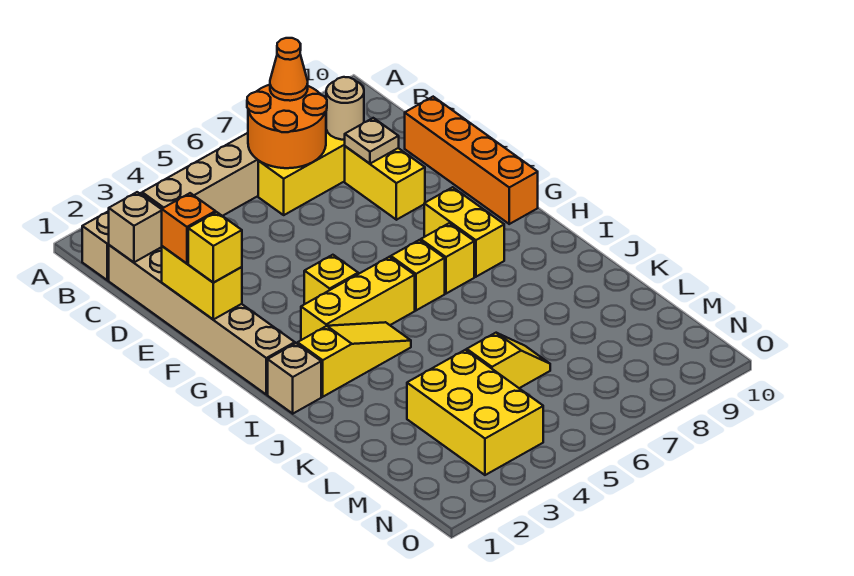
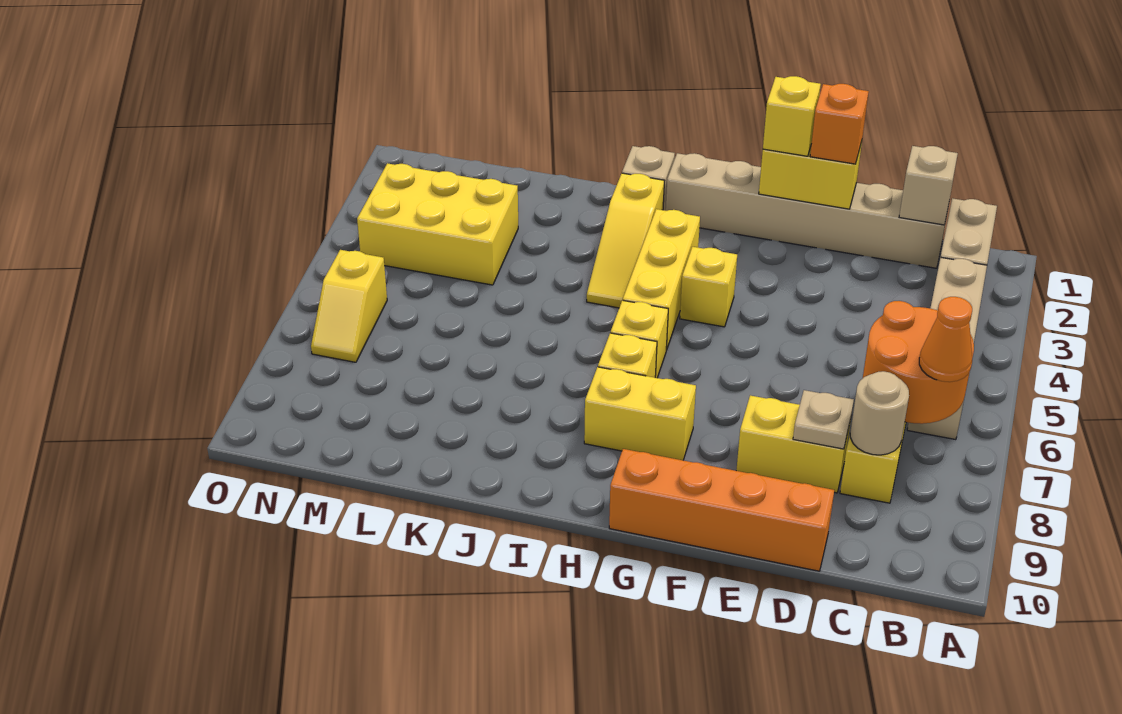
yellow 1x2 slope [467,333,550,388] -> yellow 1x2 slope moved to [311,250,387,362]

